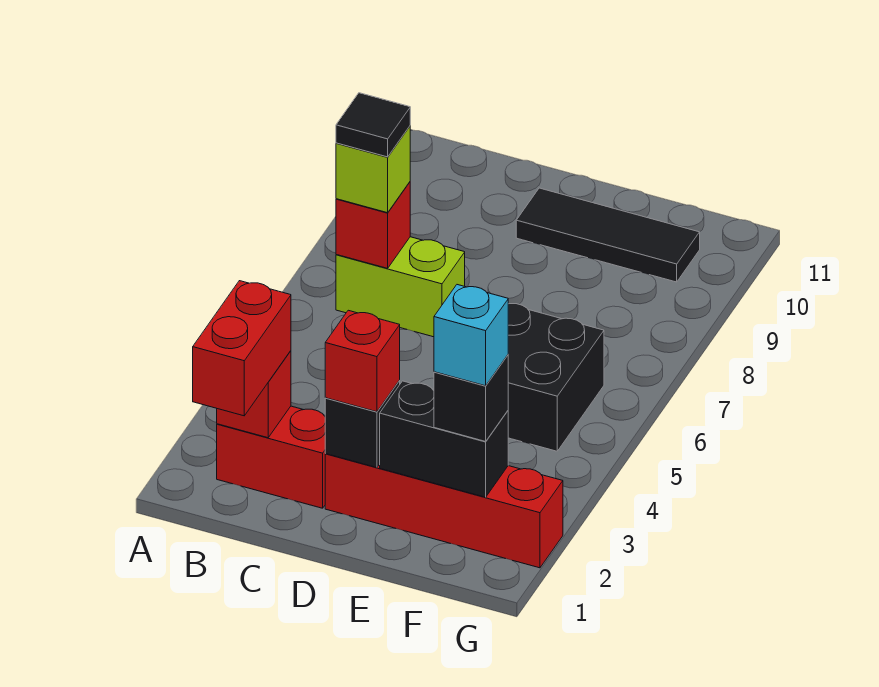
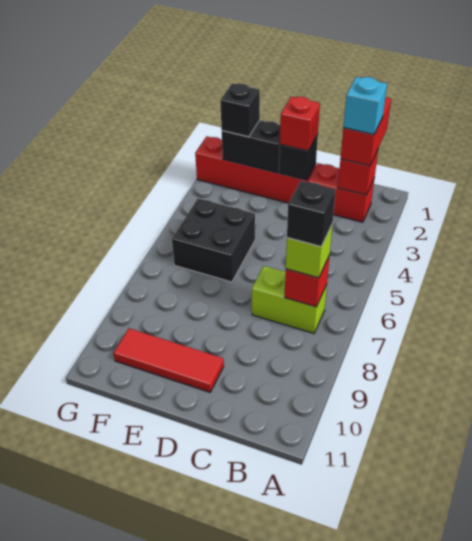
black 1x1 tile [336,93,410,157] -> black 1x1 brick [287,181,336,247]
black 1x3 tile [516,188,700,282] -> red 1x3 tile [113,328,224,392]
cyan 1x1 brick [434,285,508,386] -> cyan 1x1 brick moved to [343,77,387,135]

